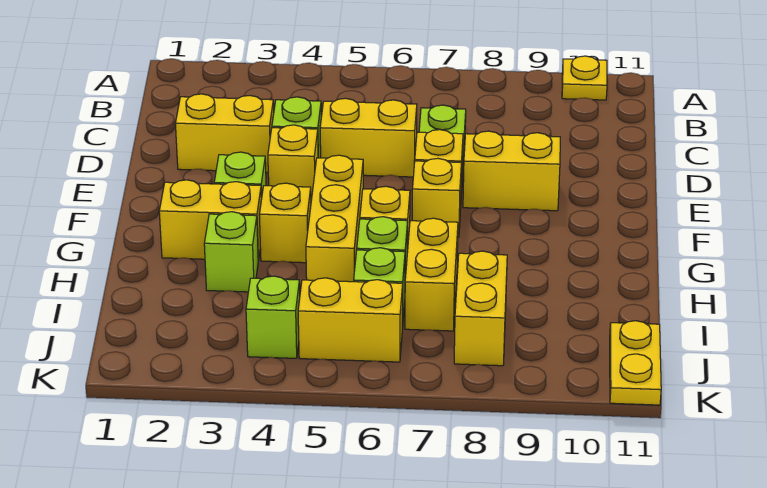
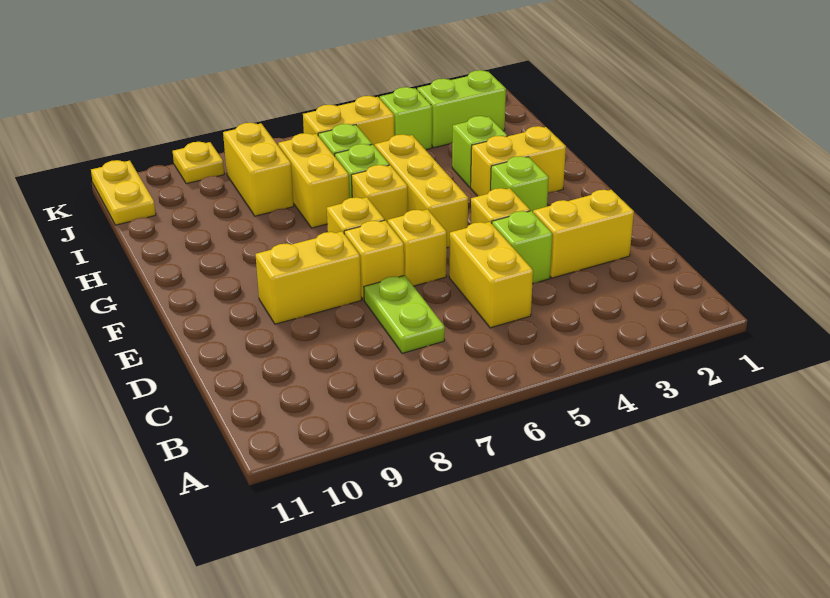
yellow 1x1 plate [562,56,607,100] -> yellow 1x1 plate moved to [173,142,224,184]
yellow 1x2 brick [320,98,417,177] -> yellow 1x2 brick turned to [449,222,533,328]
yellow 1x1 brick [259,183,311,263] -> yellow 1x1 brick moved to [388,209,447,286]
none -> lime 1x2 brick [417,70,506,148]

